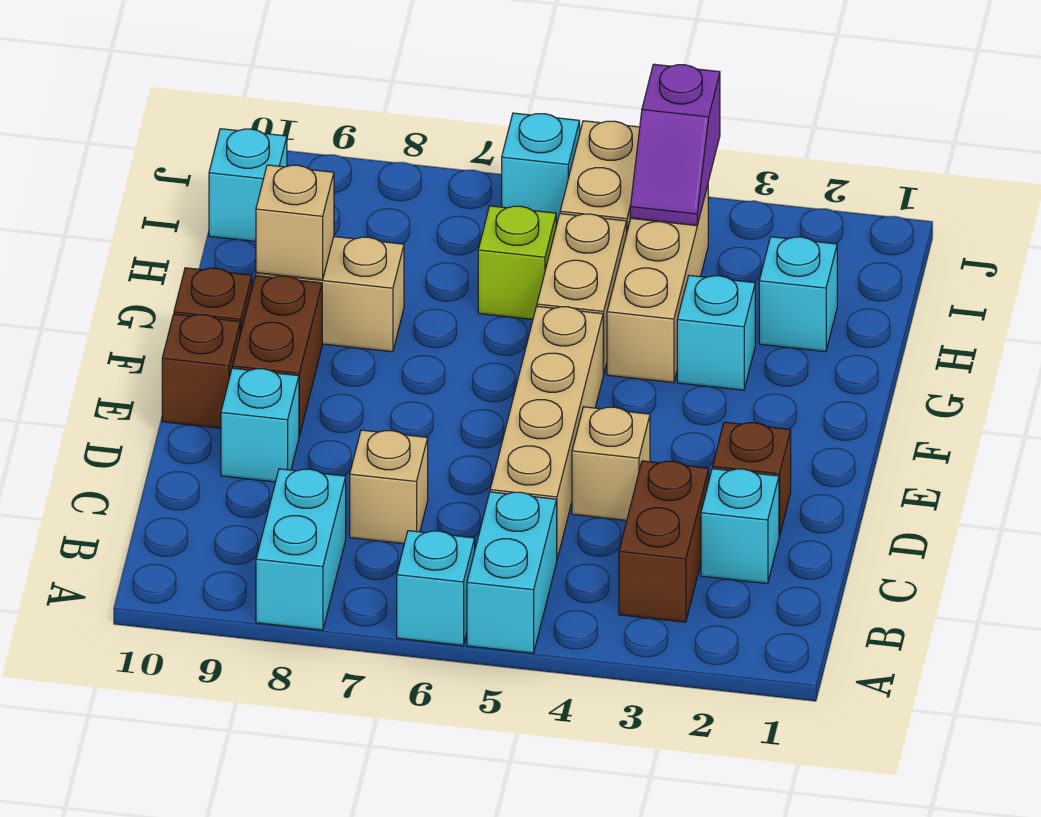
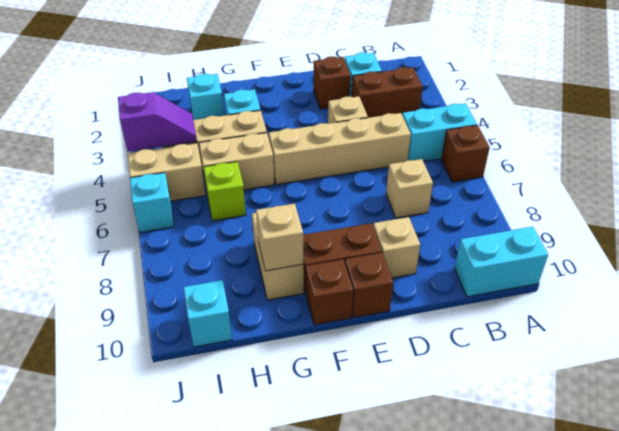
cyan 1x1 brick [397,531,475,645] -> brown 1x1 brick [441,125,490,182]
cyan 1x2 brick [256,469,346,630] -> cyan 1x2 brick moved to [454,227,548,297]
cyan 1x1 brick [221,368,299,482] -> tan 1x1 brick [373,217,420,278]

